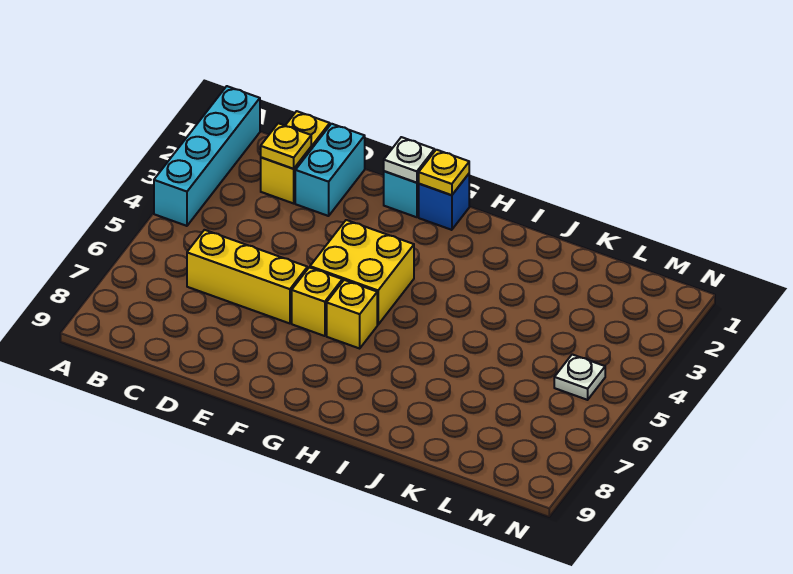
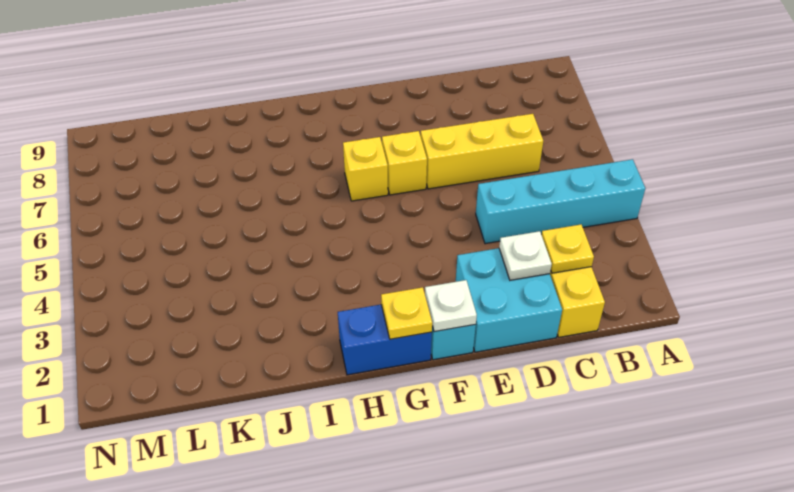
cyan 1x4 brick [154,86,260,226] -> cyan 1x4 brick turned to [476,159,645,244]
cyan 1x2 brick [295,124,365,216] -> cyan 2x2 brick [456,248,562,352]
yellow 2x2 brick [310,220,414,325] -> none
blue 1x1 brick [419,174,469,230] -> blue 1x2 brick [338,305,432,375]
white 1x1 plate [554,354,605,400] -> white 1x1 plate moved to [499,231,552,280]

